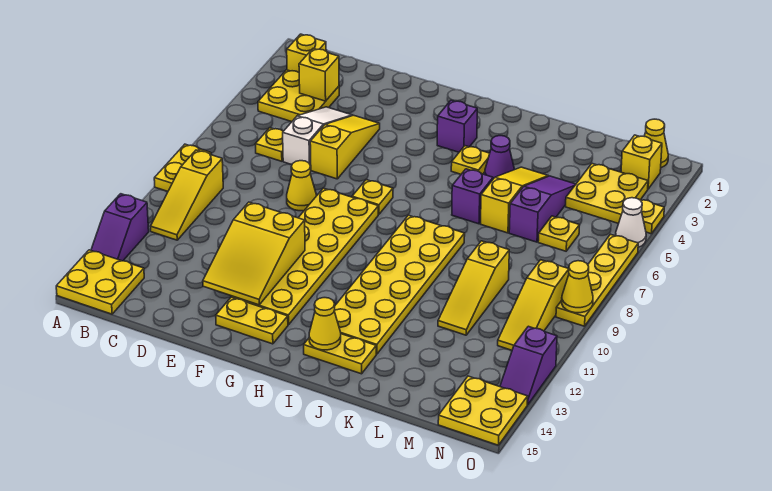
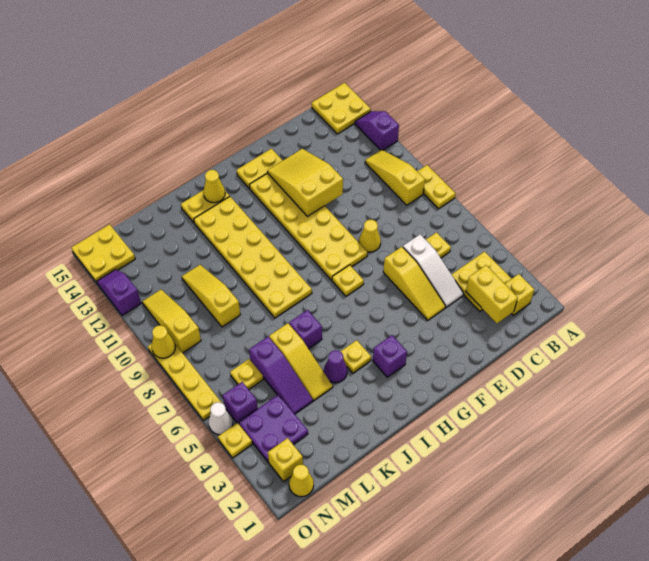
yellow 1x1 brick [299,49,339,101] -> yellow 1x2 brick [466,265,518,323]
yellow 2x2 plate [566,164,648,224] -> purple 2x2 plate [239,395,308,462]
none -> purple 1x1 brick [223,382,258,424]

